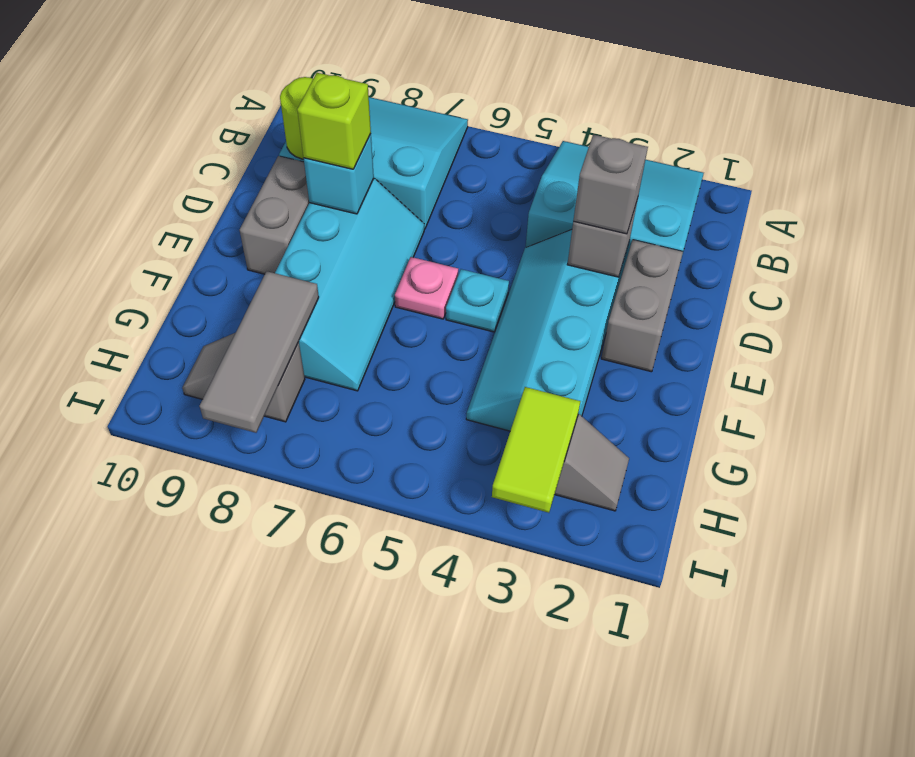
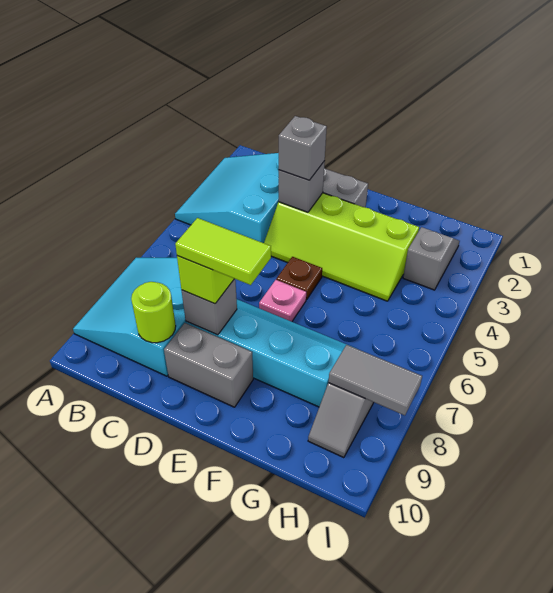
cyan 2x4 slope [466,230,629,431] -> lime 2x4 slope [264,193,419,301]
cyan 1x1 brick [304,134,374,214] -> grey 1x1 brick [182,279,237,335]
cyan 1x1 plate [446,269,509,332] -> brown 1x1 plate [276,257,322,300]
grey 1x3 tile [200,271,319,433] -> grey 1x2 tile [329,345,422,415]
lime 1x2 tile [492,387,580,513] -> lime 1x2 tile moved to [175,218,271,285]

